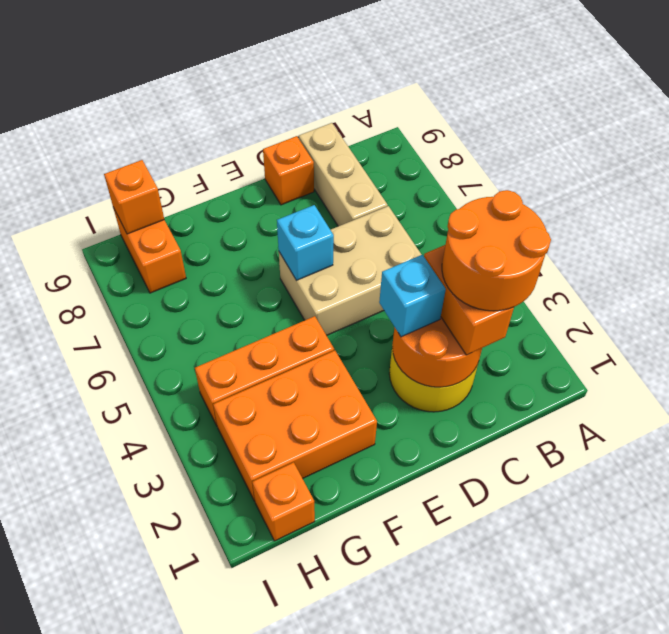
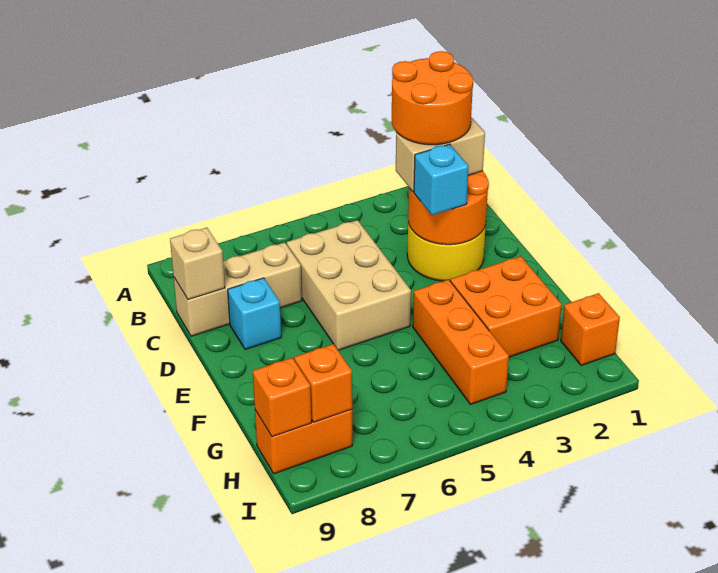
orange 1x2 brick [424,245,514,355] -> tan 1x2 brick [396,117,485,192]
none -> tan 1x1 brick [170,227,225,300]
orange 1x1 brick [263,136,314,205] -> orange 1x1 brick moved to [294,344,352,422]
cyan 1x1 brick [277,205,334,280] -> cyan 1x1 brick moved to [228,278,281,350]
orange 2x3 brick [213,350,377,501] -> orange 2x2 brick [450,256,562,357]

